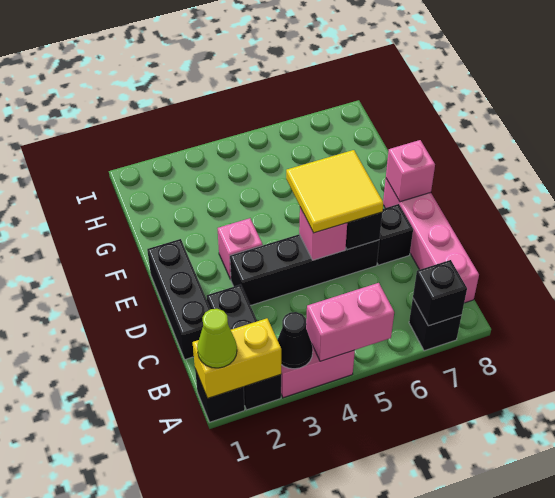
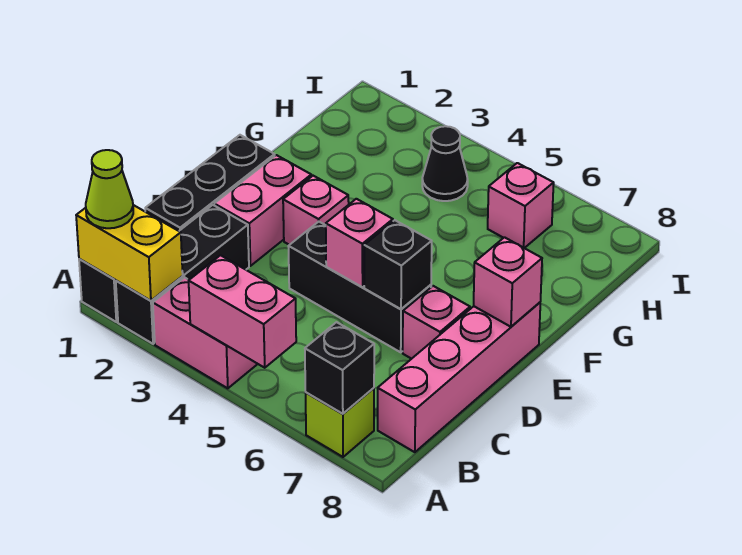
black 1x1 cone [277,312,313,369] -> black 1x1 cone moved to [422,126,468,201]
black 1x1 brick [409,299,462,351] -> lime 1x1 brick [306,388,374,457]
none -> pink 1x2 brick [214,155,311,266]
black 1x4 brick [230,234,379,306] -> black 1x3 brick [288,222,431,352]
yellow 2x2 tile [286,150,383,233] -> none
black 1x1 brick [377,204,413,265] -> pink 1x1 brick [403,286,470,359]
none -> pink 1x1 brick [488,163,554,248]

